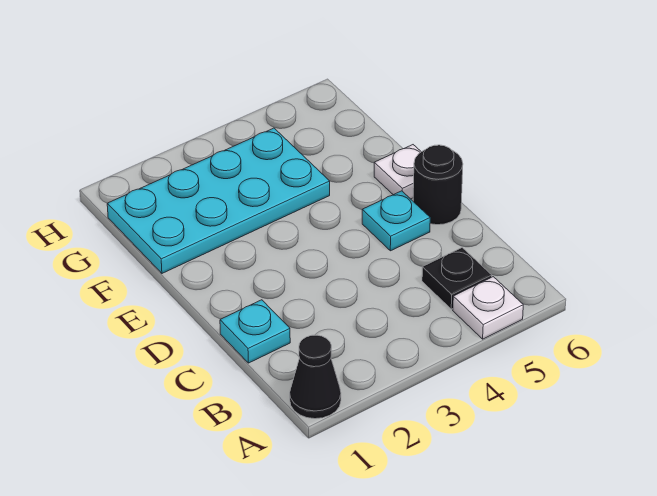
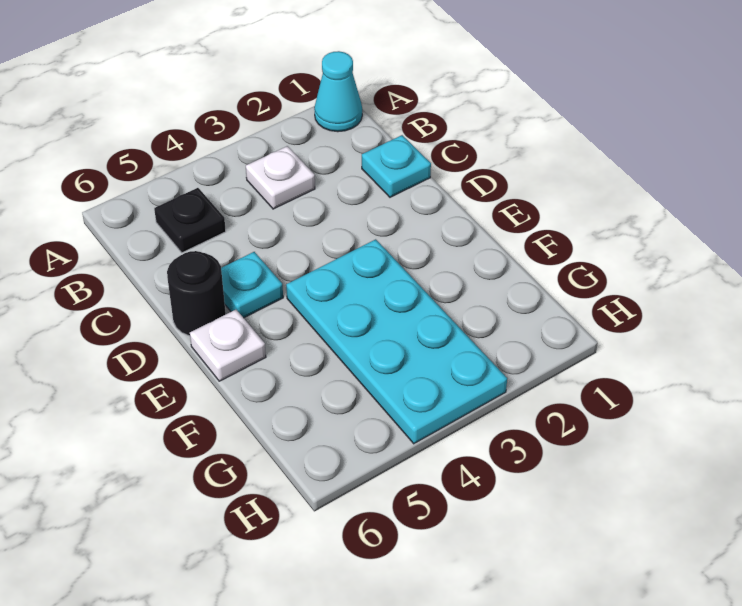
black 1x1 cone [290,335,341,419] -> cyan 1x1 cone [314,51,362,132]
white 1x1 plate [453,277,523,339] -> white 1x1 plate moved to [246,146,315,209]
cyan 2x4 plate [107,128,330,273] -> cyan 2x4 plate turned to [286,239,507,444]

